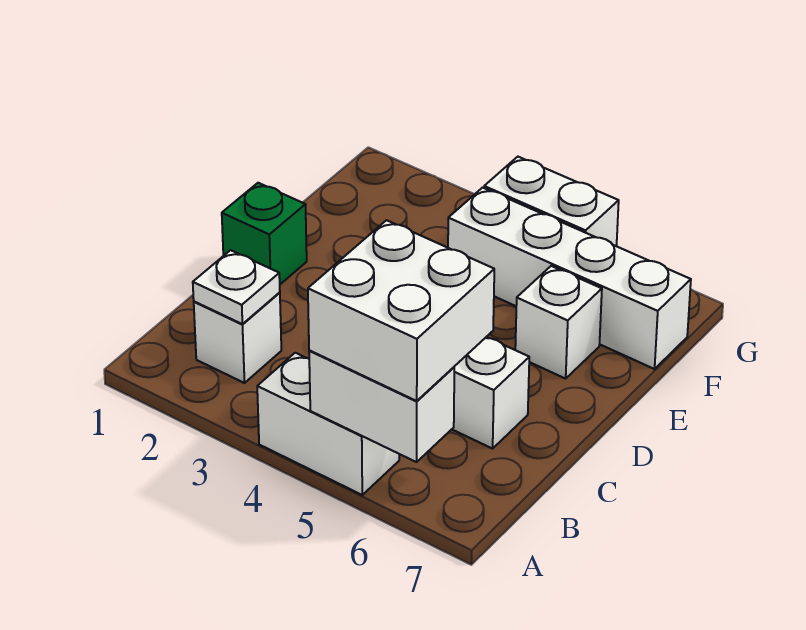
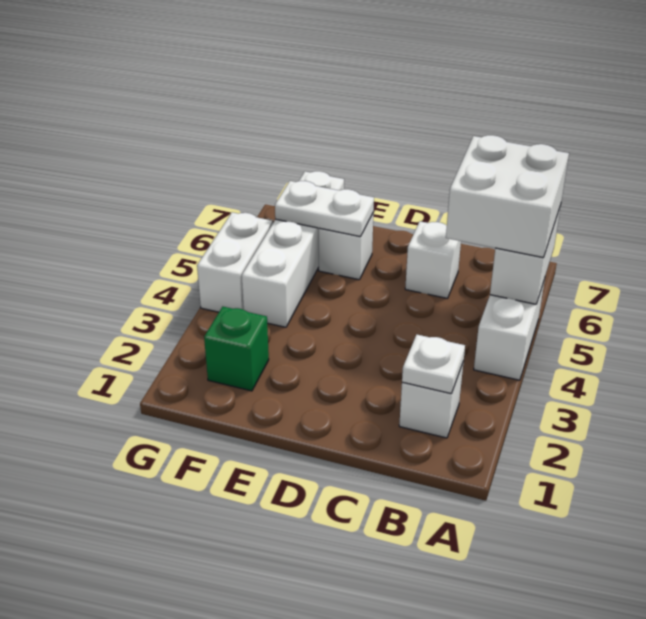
green 1x1 brick [222,183,307,284] -> green 1x1 brick moved to [204,307,269,391]
none -> white 1x2 plate [275,181,374,237]

